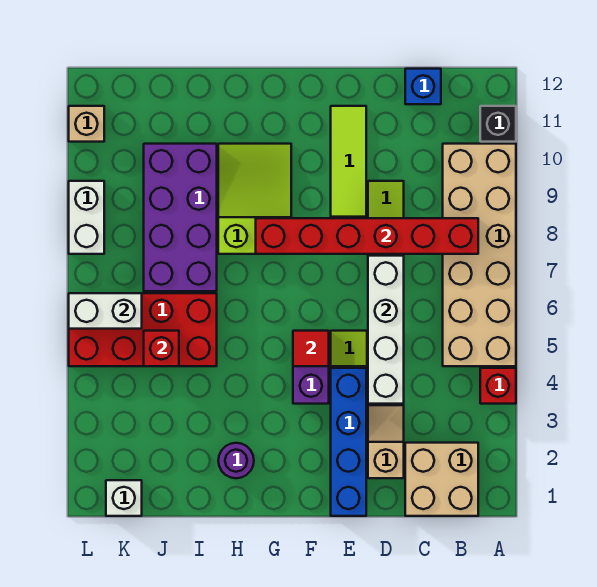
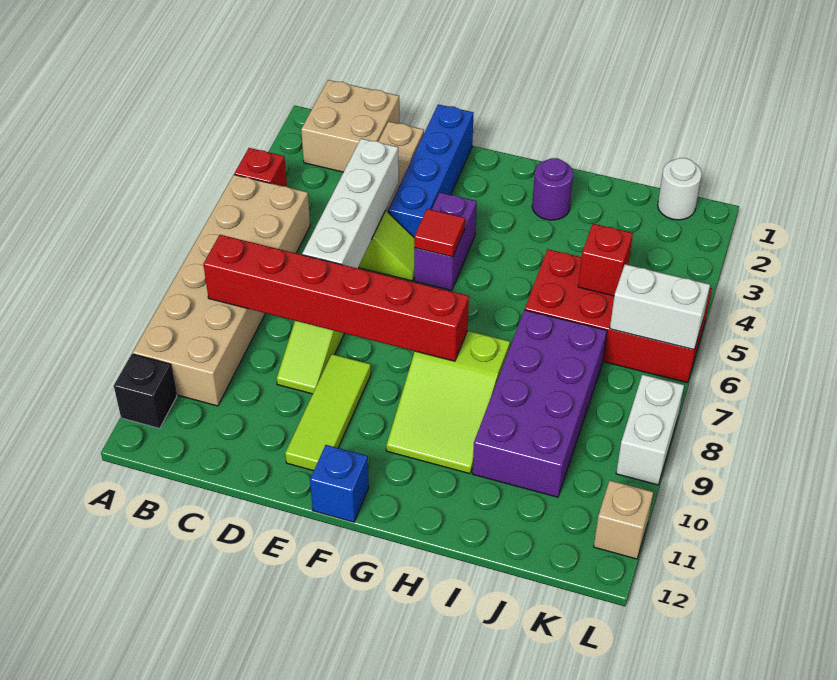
blue 1x1 brick [405,69,441,104] -> blue 1x1 brick moved to [310,445,369,522]
white 1x1 brick [106,480,142,516] -> white 1x1 round brick [658,158,702,220]

